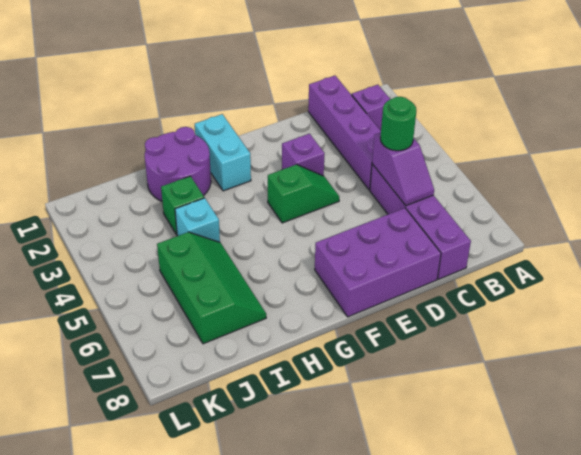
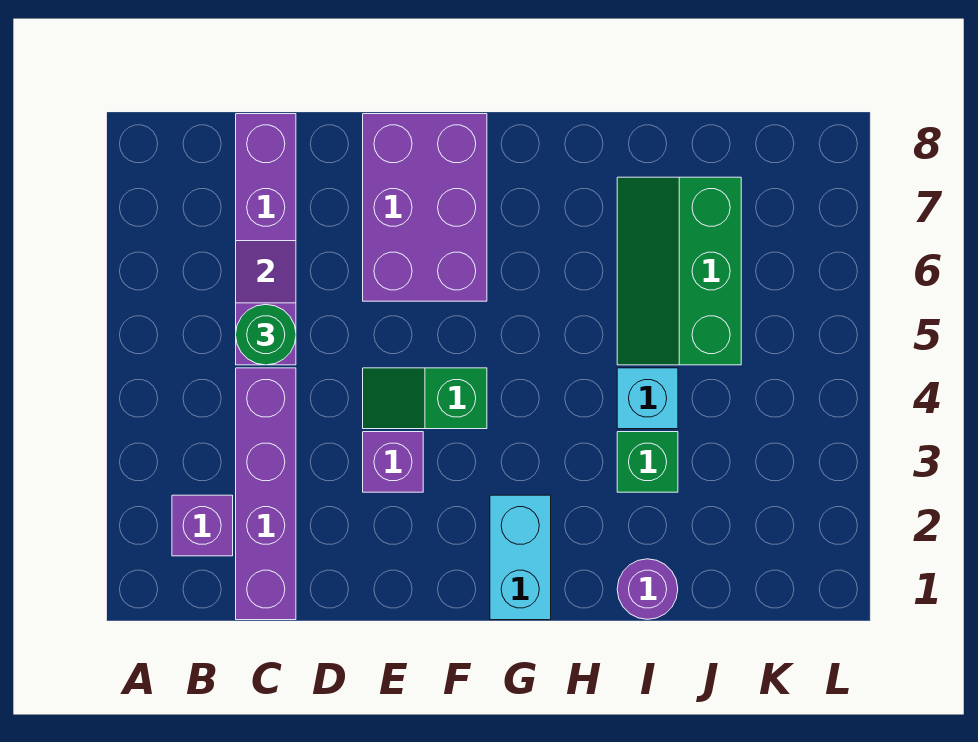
purple 2x3 brick [315,208,441,317] -> purple 2x3 brick turned to [363,114,487,301]
purple 2x2 round brick [145,127,211,201] -> purple 1x1 round brick [617,559,678,619]

